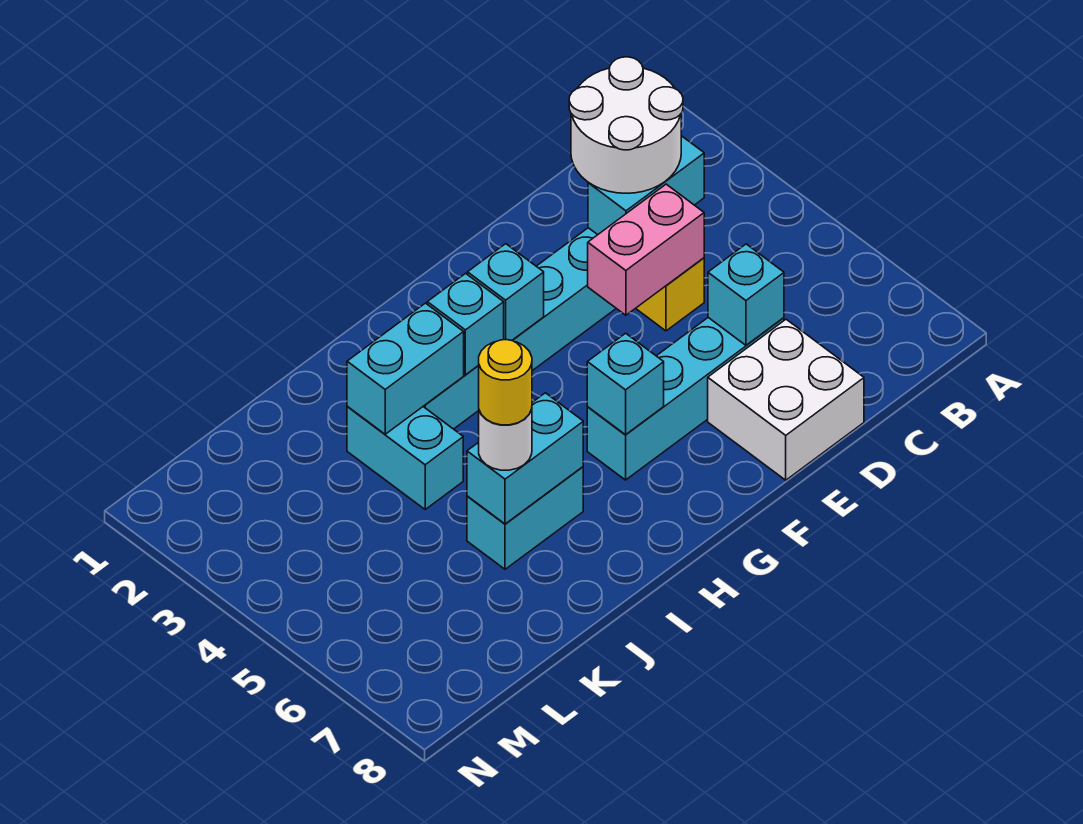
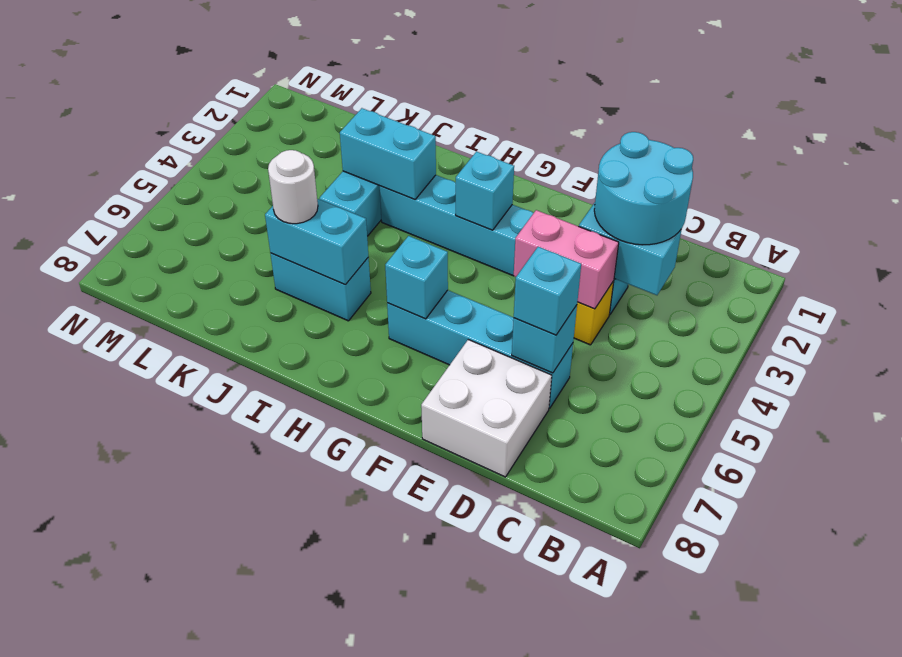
white 2x2 round brick [569,57,683,193] -> cyan 2x2 round brick [594,132,693,245]
cyan 1x1 brick [427,273,504,375] -> cyan 1x1 brick moved to [514,247,581,335]
yellow 1x1 round brick [478,340,532,425] -> none

